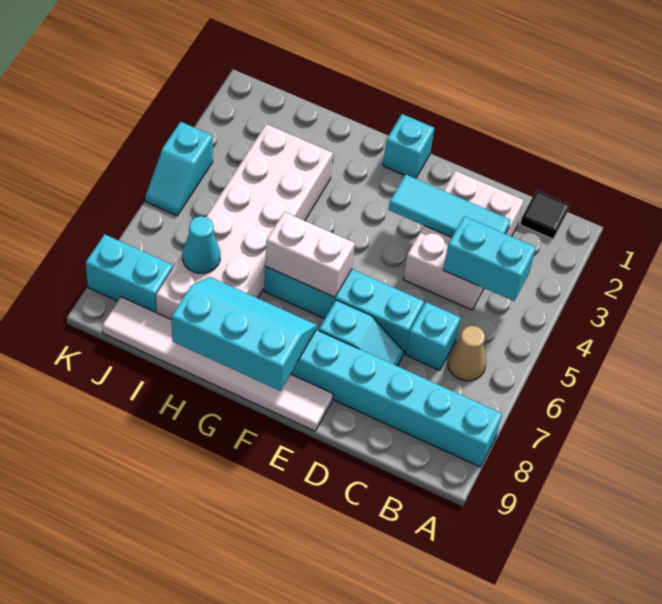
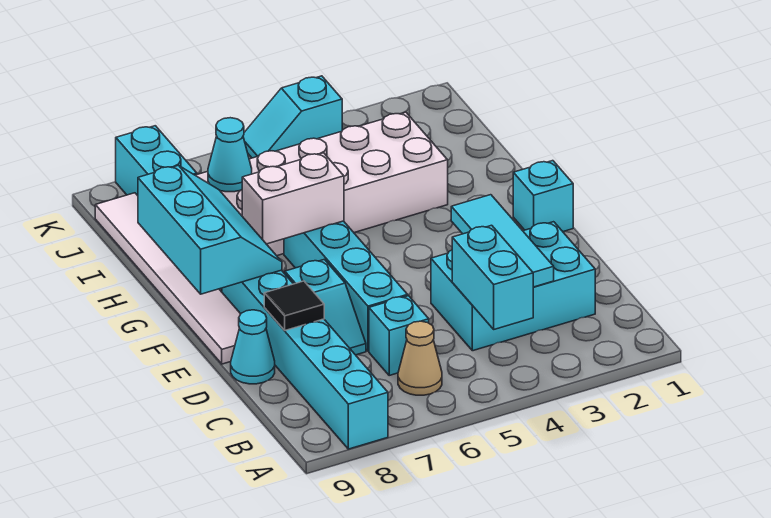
black 1x1 tile [520,190,569,239] -> black 1x1 tile moved to [264,281,324,330]
white 2x3 brick [403,171,524,310] -> cyan 2x3 brick [431,222,595,351]
none -> cyan 1x1 cone [231,310,275,384]
white 1x2 brick [265,212,355,297] -> white 1x2 brick turned to [242,153,344,244]

